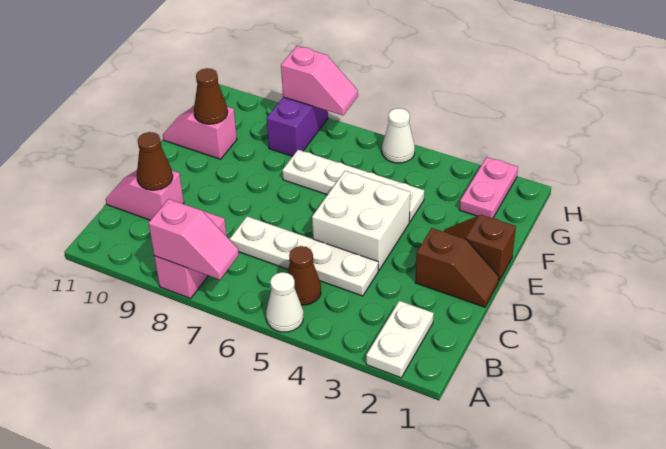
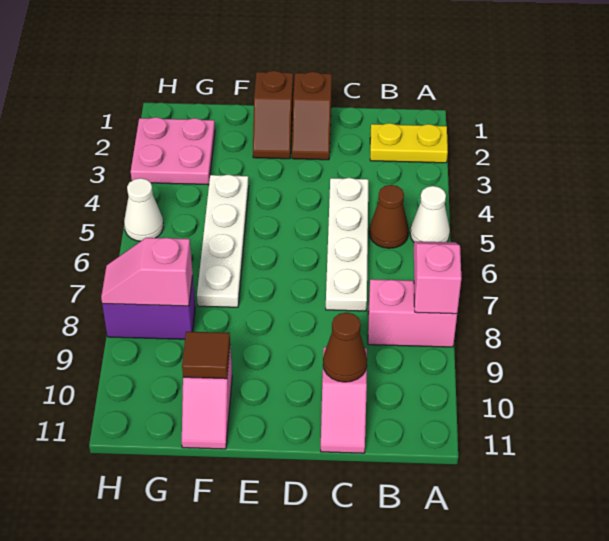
white 1x2 plate [366,301,434,378] -> yellow 1x2 plate [370,123,448,163]
brown 1x2 slope [416,228,499,307] -> brown 1x2 slope turned to [292,72,332,160]
white 2x2 brick [312,171,410,270] -> none
brown 1x1 cone [194,68,228,124] -> brown 1x1 tile [182,332,230,379]
pink 1x2 plate [460,157,518,218] -> pink 2x2 plate [131,117,215,185]
pink 1x2 slope [281,46,358,115] -> pink 1x2 slope turned to [101,238,193,306]

